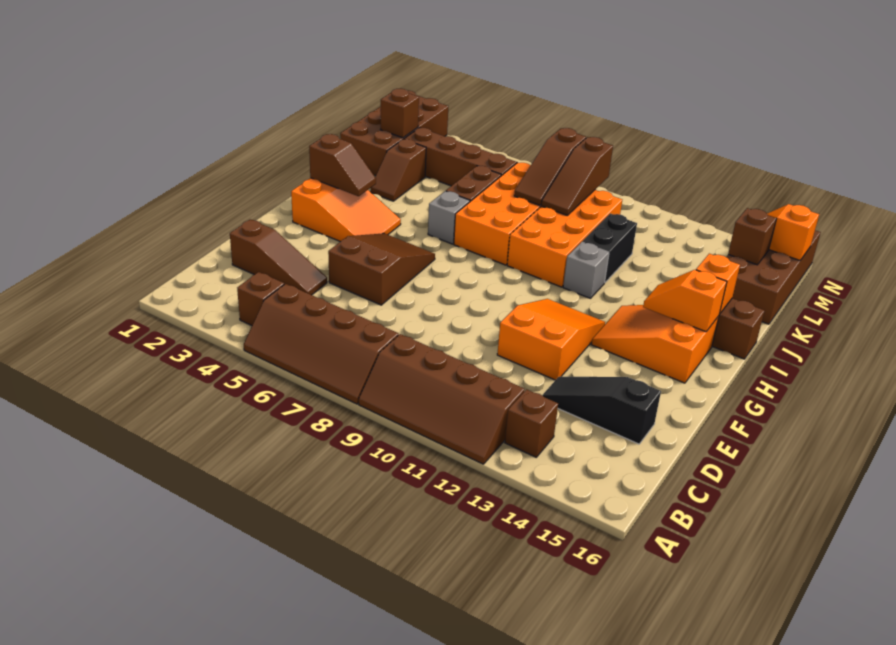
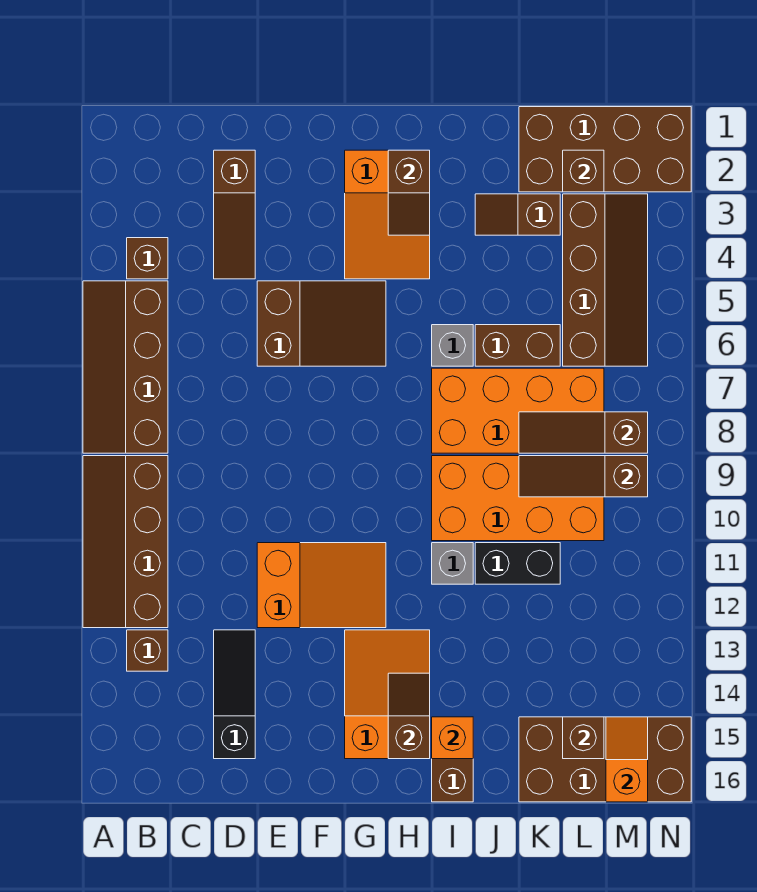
orange 1x2 slope [643,270,727,332] -> brown 1x2 slope [388,673,430,759]

